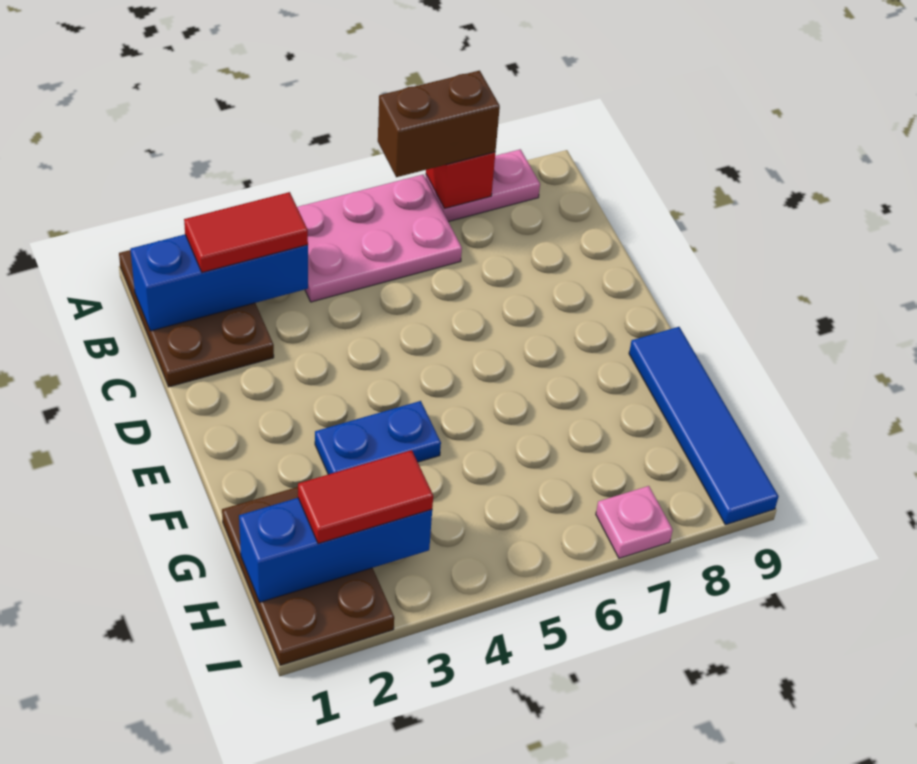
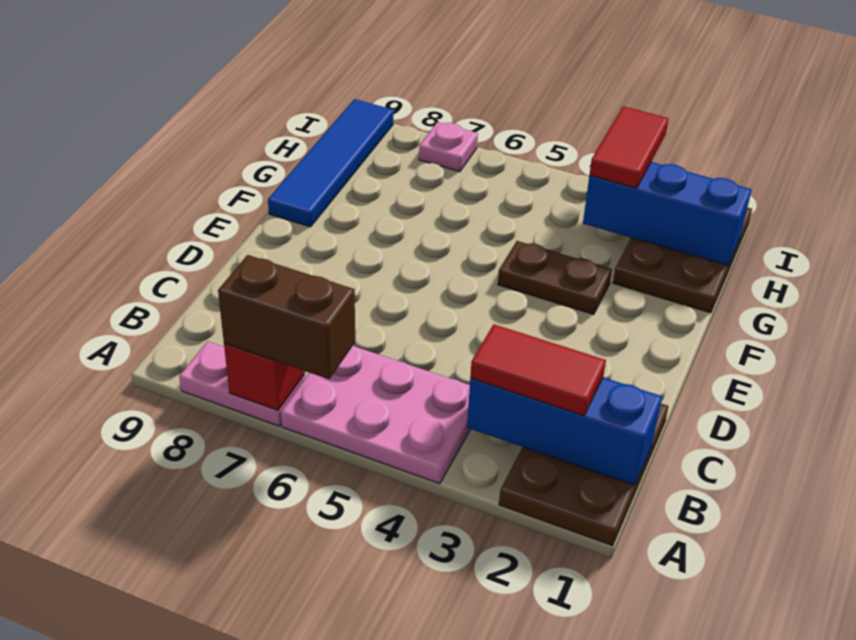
blue 1x2 plate [315,401,441,474] -> brown 1x2 plate [498,241,612,314]
red 1x2 tile [298,450,433,544] -> red 1x2 tile turned to [590,106,669,188]

